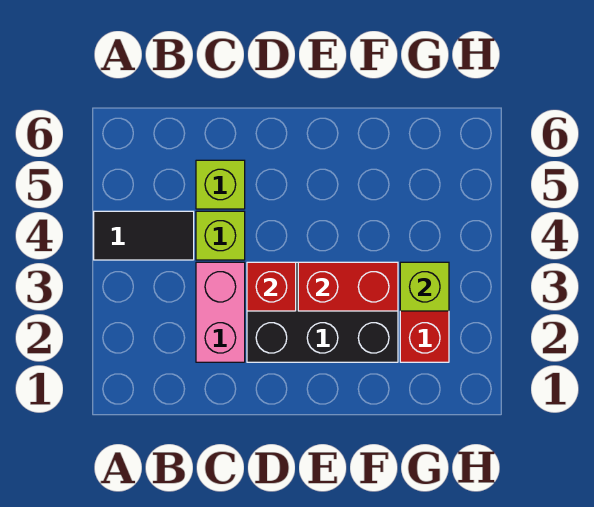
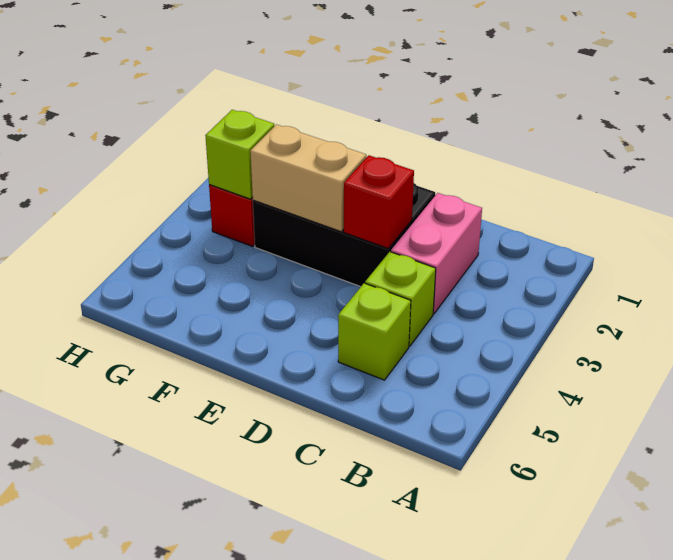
black 1x2 tile [94,211,194,260] -> none
red 1x2 brick [298,262,398,311] -> tan 1x2 brick [250,124,366,232]

